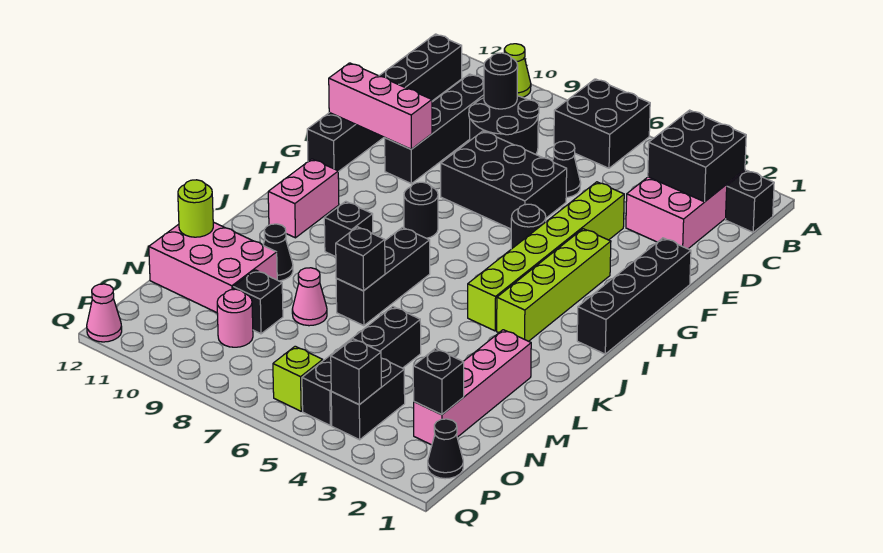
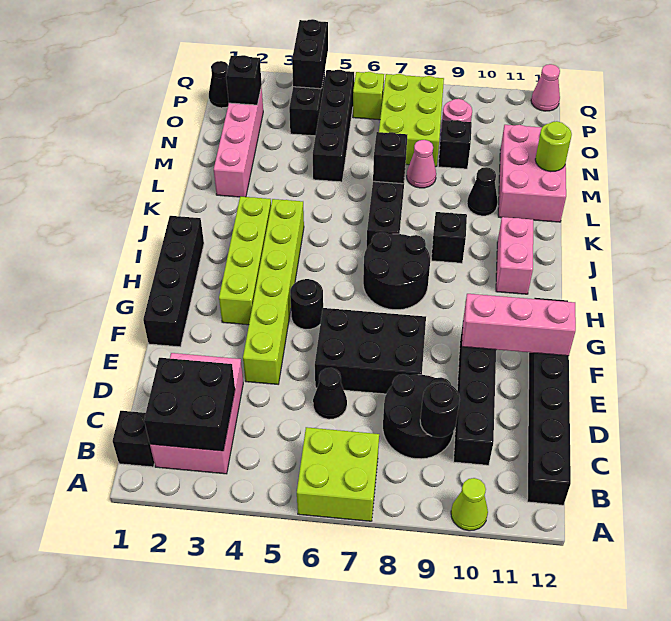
black 2x2 brick [554,79,650,168] -> lime 2x2 brick [297,427,379,521]
black 1x1 round brick [404,182,438,238] -> black 2x2 round brick [363,232,430,310]
pink 2x3 brick [149,222,277,313] -> pink 2x3 brick turned to [498,125,566,222]
none -> lime 2x3 brick [379,74,444,167]
black 1x1 brick [331,339,381,405] -> black 1x2 brick [292,19,328,89]

